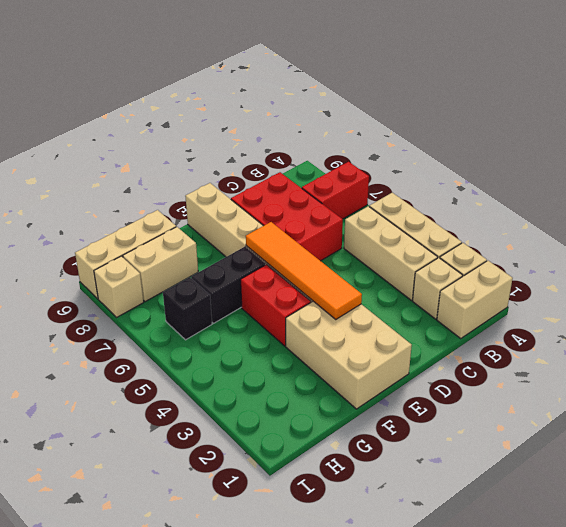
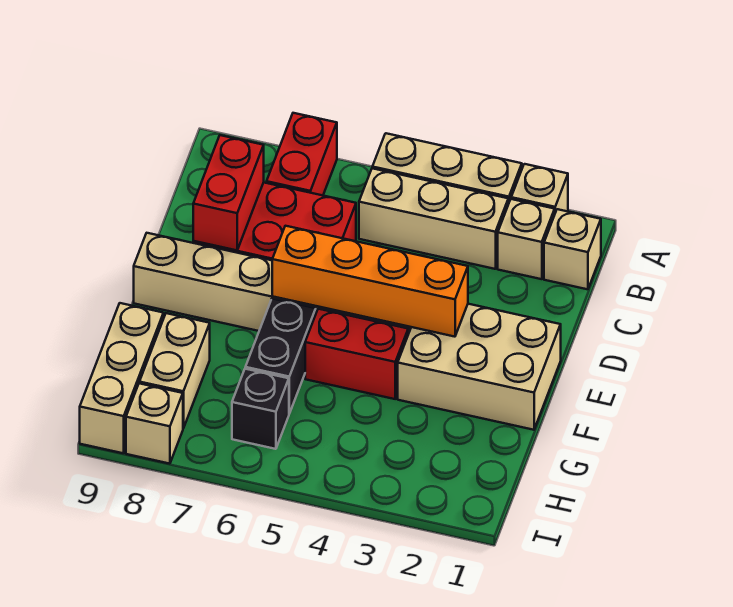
tan 1x2 brick [437,261,513,338] -> tan 1x1 brick [544,209,601,289]
none -> red 1x2 brick [193,135,264,250]
orange 1x4 tile [246,222,362,319] -> orange 1x4 brick [272,226,468,337]

